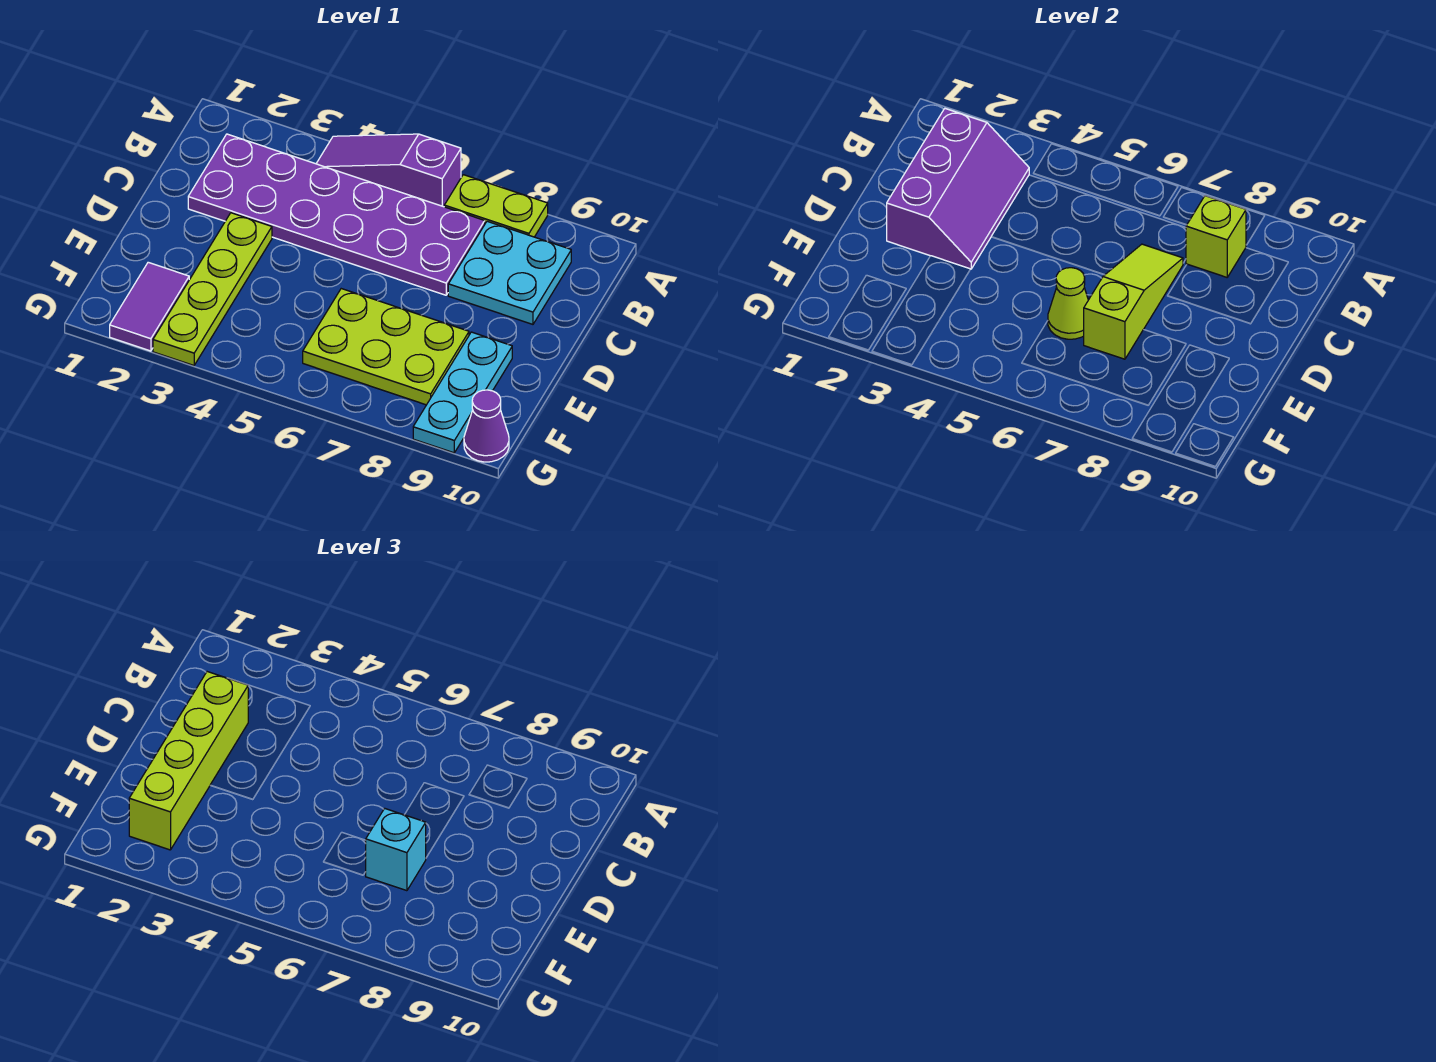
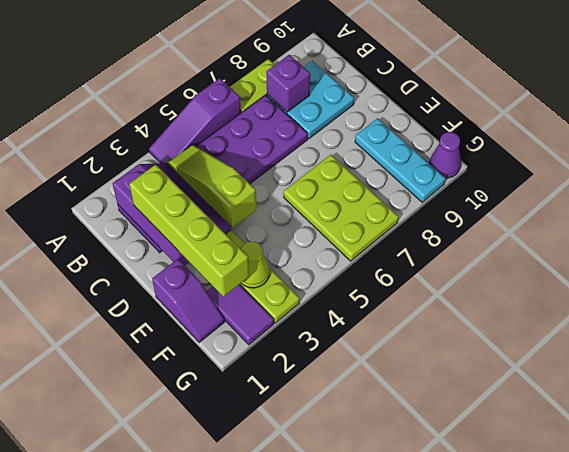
lime 1x1 brick [1186,196,1246,277] -> purple 1x1 brick [266,55,310,112]
lime 1x3 slope [1084,244,1183,359] -> lime 1x3 slope moved to [168,145,256,228]
none -> purple 1x2 slope [152,259,225,343]
lime 2x3 plate [303,289,469,405] -> lime 2x3 plate turned to [284,155,398,261]
lime 1x1 cone [1048,268,1088,339] -> lime 1x1 cone moved to [241,241,269,288]
cyan 1x1 brick [366,808,426,891] -> none

